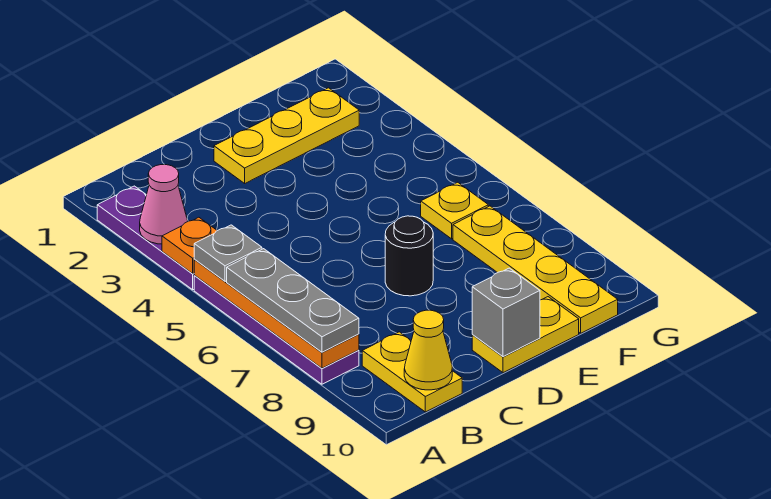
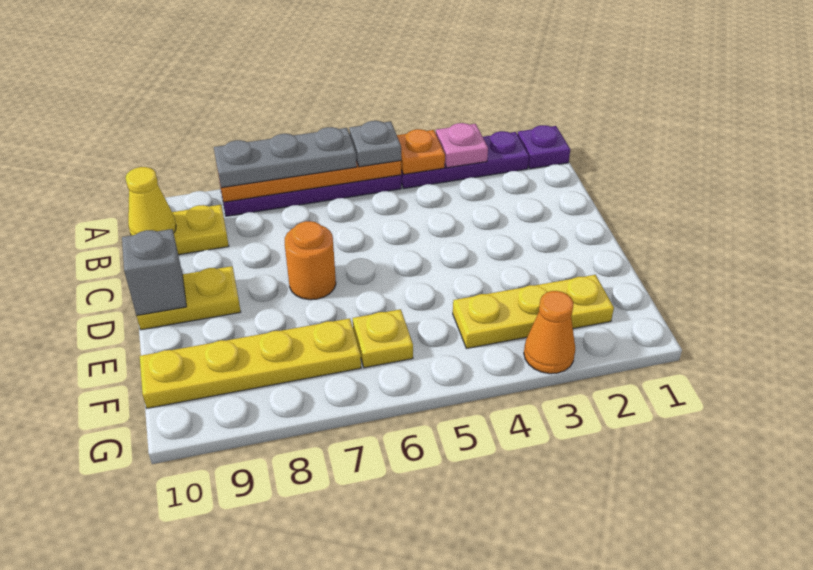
none -> purple 1x1 plate [518,125,570,169]
pink 1x1 cone [140,165,188,244] -> pink 1x1 plate [436,123,488,168]
yellow 1x3 plate [214,88,359,183] -> yellow 1x3 plate turned to [453,275,614,349]
black 1x1 round brick [385,216,433,296] -> orange 1x1 round brick [285,221,336,300]
yellow 1x2 plate [472,297,579,373] -> yellow 1x2 plate turned to [137,266,241,330]
none -> orange 1x1 cone [524,291,575,374]

